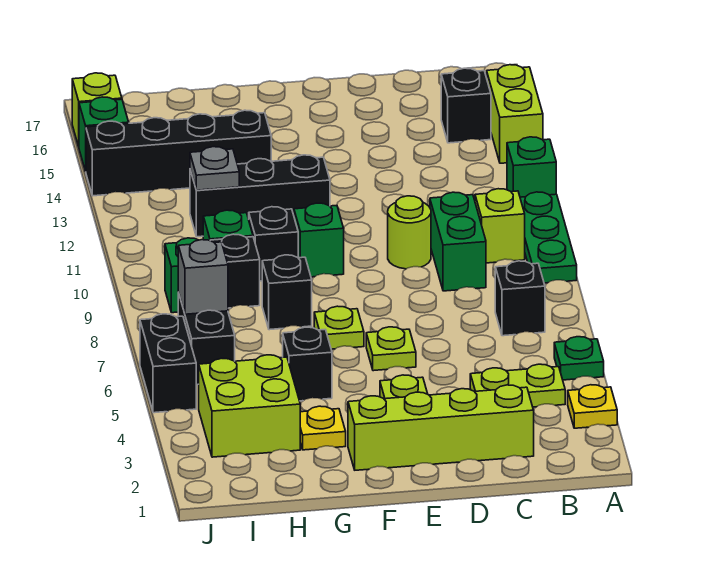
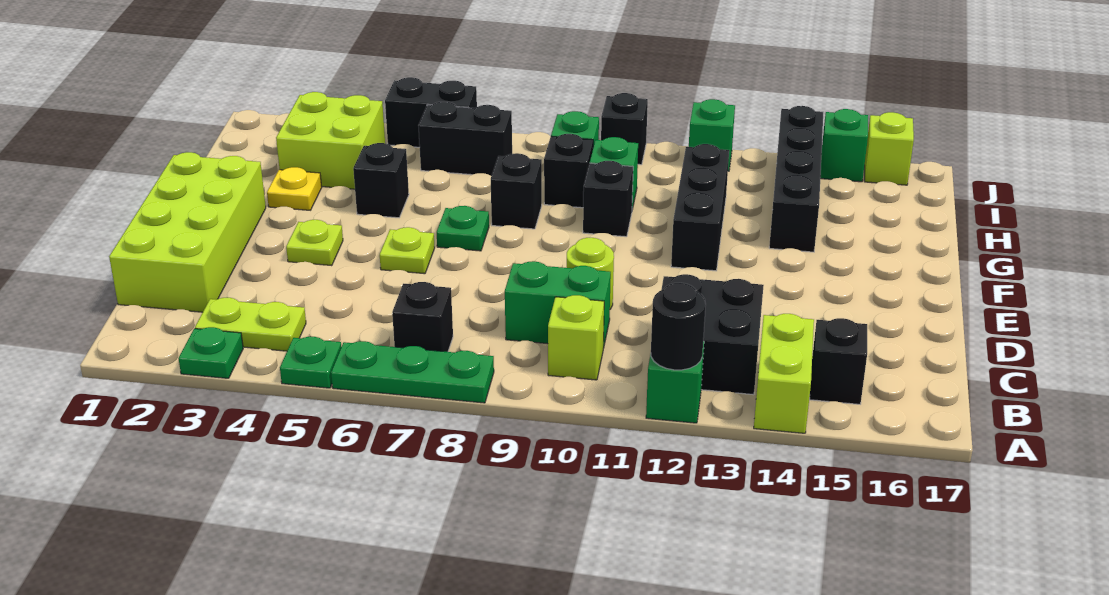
yellow 1x1 plate [568,385,617,428] -> green 1x1 plate [178,327,243,378]
green 1x3 plate [520,192,577,283] -> green 1x3 plate moved to [331,341,494,403]
none -> black 1x1 round brick [651,283,706,370]
lime 1x2 brick [487,65,543,163] -> lime 1x2 brick turned to [754,314,814,433]
lime 1x2 plate [470,364,565,407] -> lime 1x2 plate turned to [195,298,306,351]
none -> black 2x2 brick [661,274,764,395]
lime 1x4 brick [348,385,534,470] -> lime 2x4 brick [109,152,266,312]
lime 1x1 plate [314,306,364,349] -> green 1x1 plate [437,206,489,251]
green 1x1 brick [294,203,344,277] -> green 1x1 brick moved to [689,99,735,171]
grey 1x1 plate [190,147,239,190] -> none
grey 1x1 brick [178,240,228,314] -> none
none -> black 1x1 brick [601,93,648,165]

